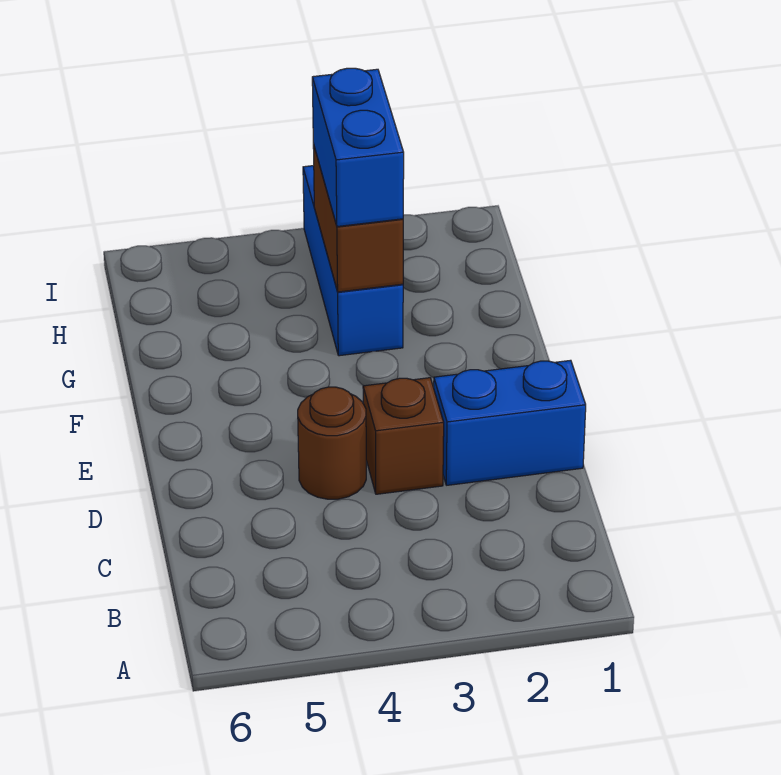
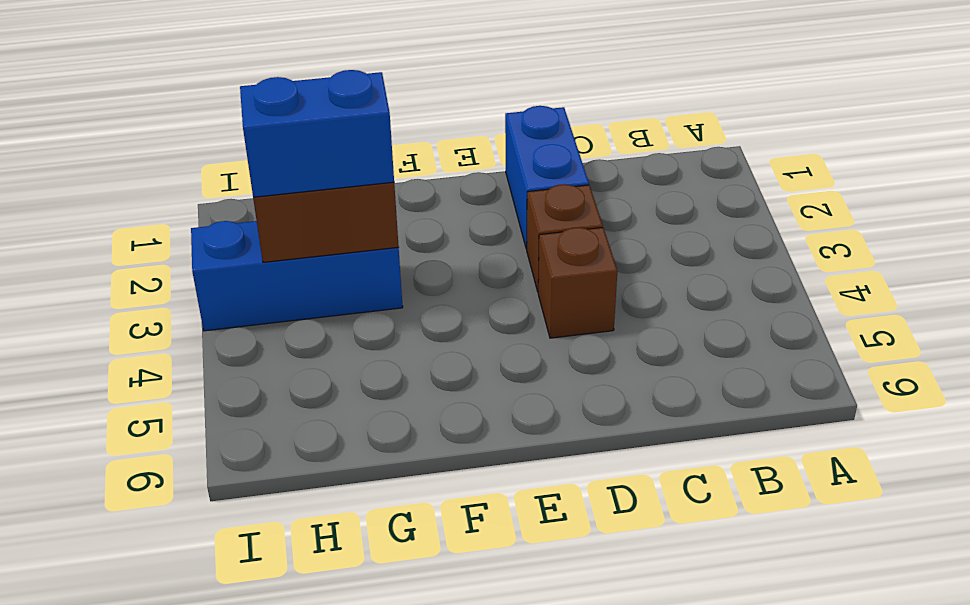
brown 1x1 round brick [298,387,366,499] -> brown 1x1 brick [538,227,617,338]

